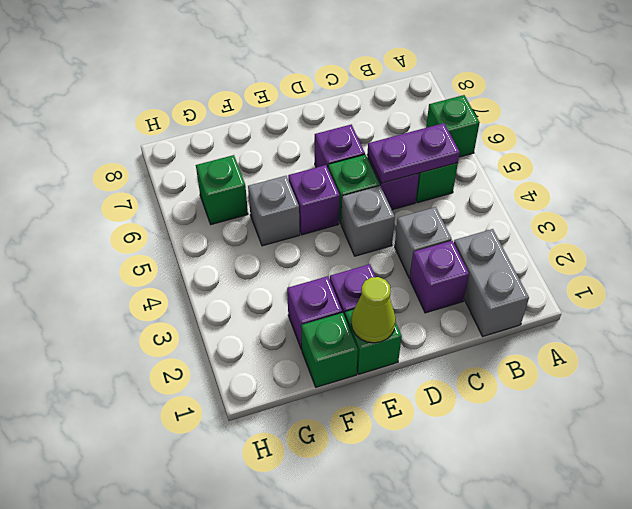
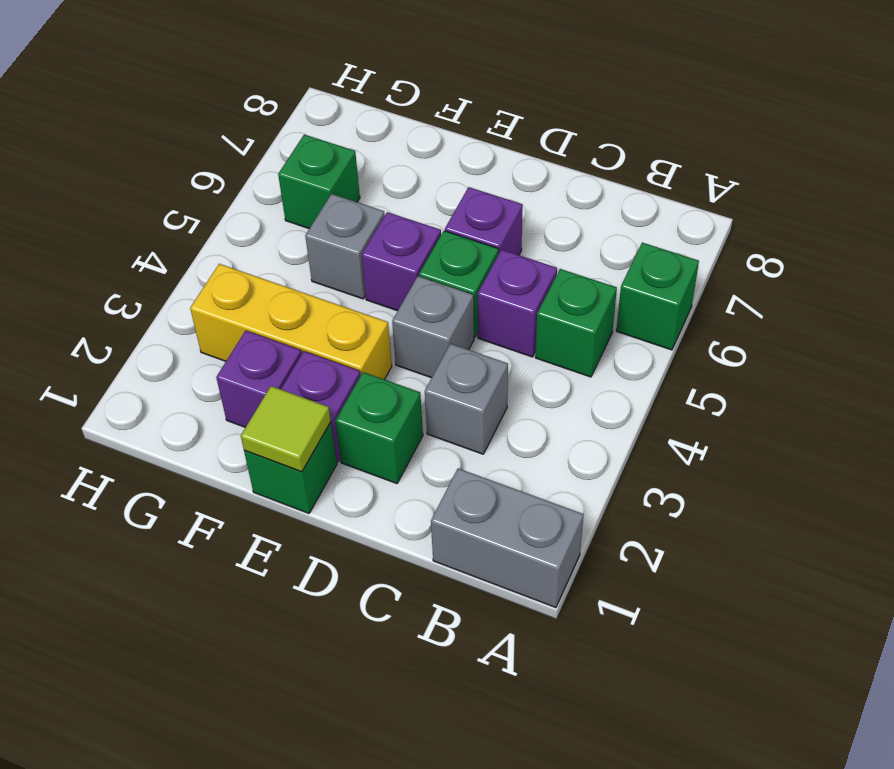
grey 1x2 brick [454,229,529,336] -> grey 1x2 brick turned to [431,468,584,608]
purple 1x2 plate [368,123,460,183] -> none
purple 1x1 brick [410,241,469,313] -> none
lime 1x1 cone [351,277,396,343] -> lime 1x1 tile [241,386,331,472]
none -> yellow 1x3 brick [190,264,392,379]
green 1x1 brick [301,313,358,387] -> green 1x1 brick moved to [335,372,423,484]

